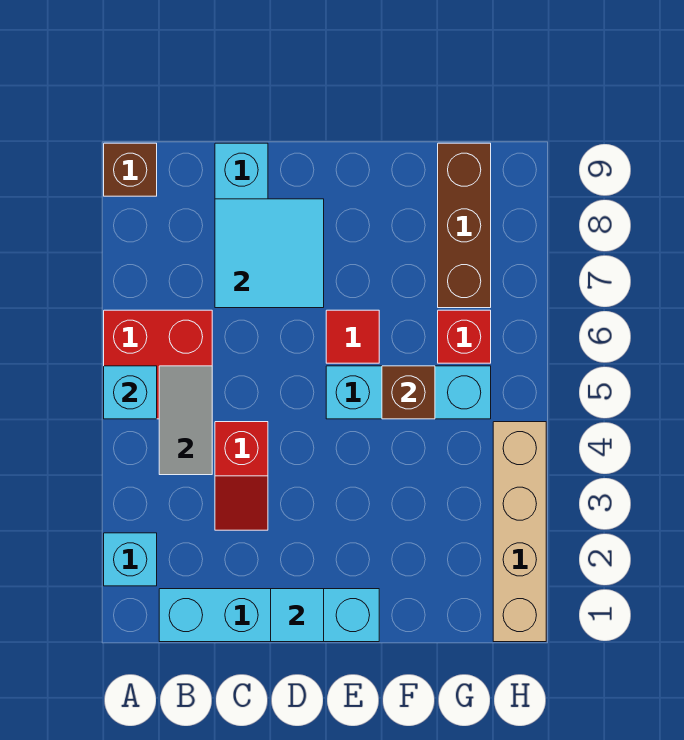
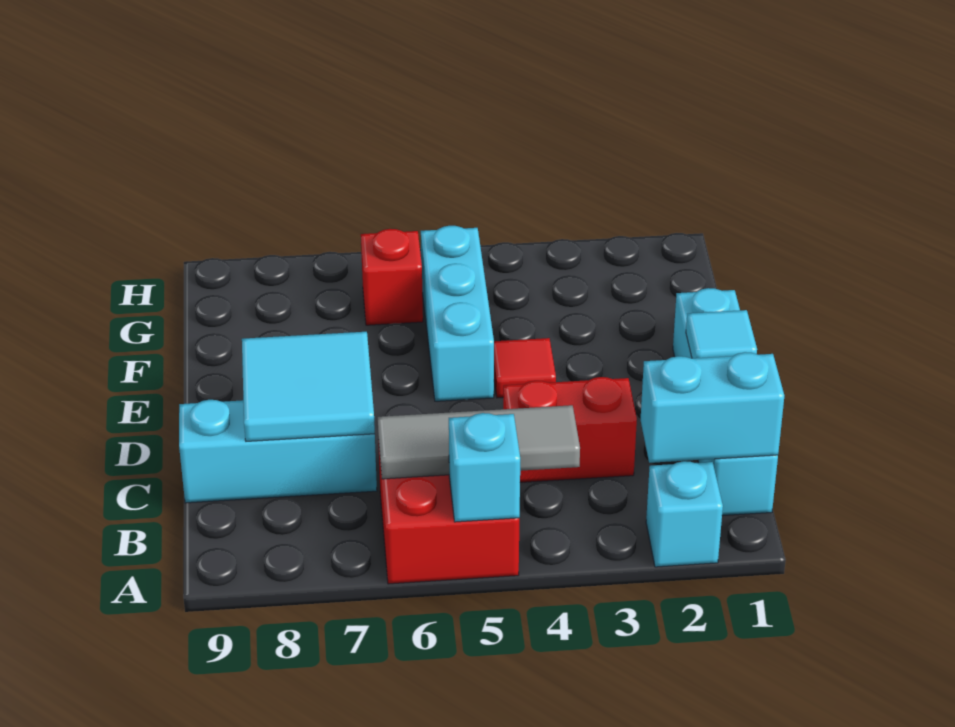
brown 1x1 brick [104,143,157,196] -> none
none -> cyan 1x2 brick [641,352,784,463]
grey 1x2 tile [159,366,212,475] -> grey 1x3 tile [378,405,580,479]
red 1x2 slope [215,422,268,530] -> red 1x2 brick [503,377,637,482]
red 1x1 tile [326,310,379,363] -> red 1x1 tile moved to [494,338,556,398]
brown 1x1 brick [382,366,435,419] -> none
brown 1x3 brick [438,143,491,308] -> none
tan 1x4 brick [493,422,546,642] -> none

